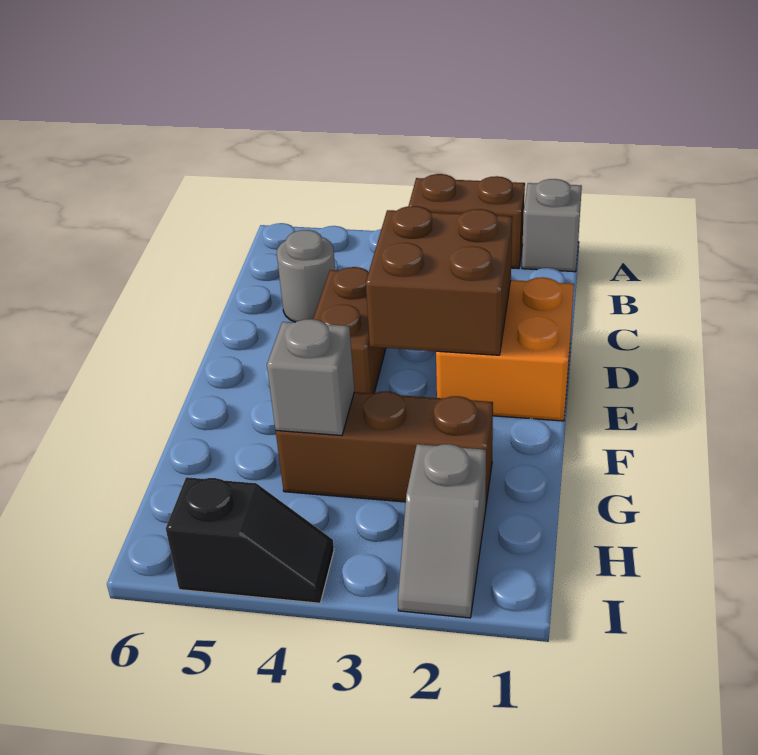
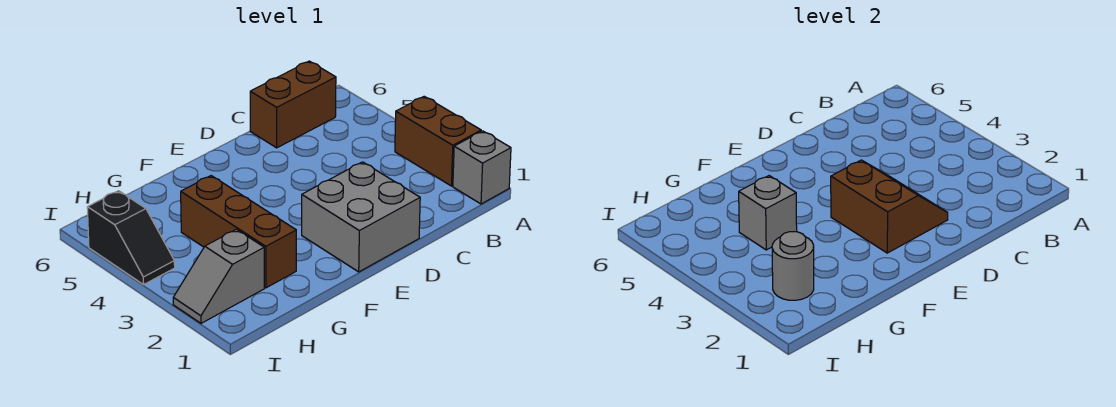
grey 1x1 round brick [277,230,335,322] -> grey 1x1 round brick moved to [772,232,814,300]
orange 2x2 brick [436,277,574,421] -> grey 2x2 brick [302,162,420,272]
brown 2x2 brick [366,206,512,355] -> brown 2x2 slope [831,160,948,253]
brown 1x2 brick [313,267,386,393] -> brown 1x2 brick moved to [250,61,336,148]

